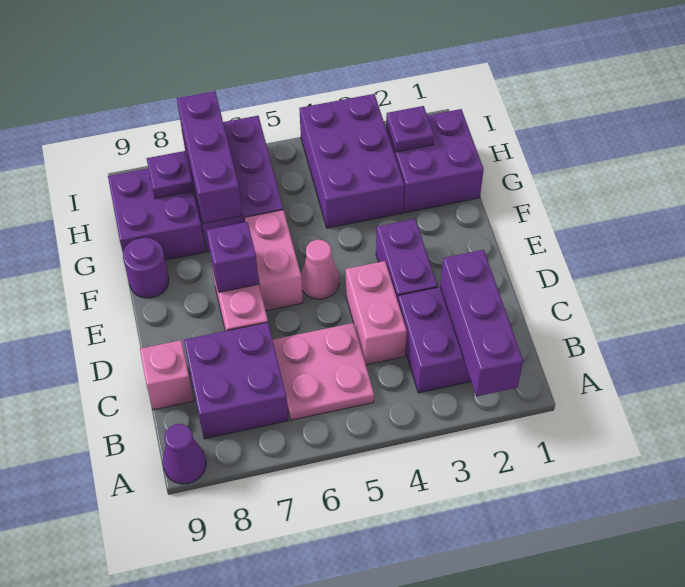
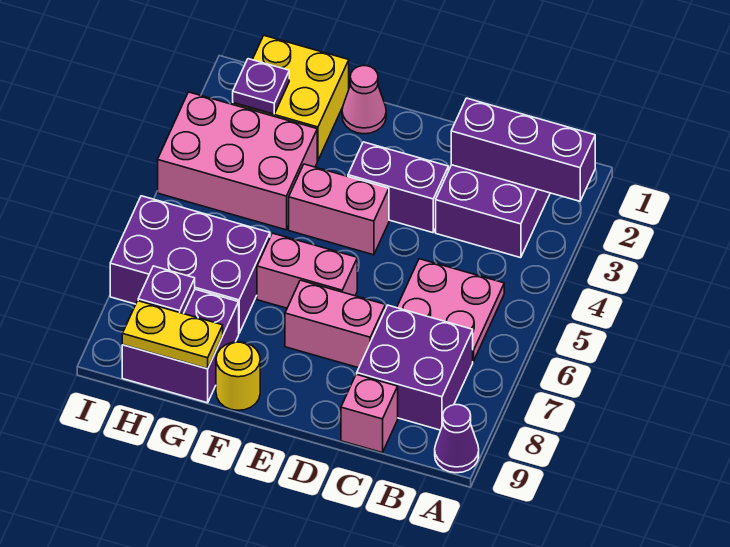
pink 1x2 brick [346,261,407,365] -> pink 1x2 brick moved to [289,164,389,255]
pink 1x1 cone [301,240,339,299] -> pink 1x1 cone moved to [342,66,386,134]
purple 1x1 brick [207,222,259,292] -> none
purple 1x1 round brick [123,238,169,298] -> yellow 1x1 round brick [216,342,260,410]
purple 2x2 brick [386,109,484,213] -> yellow 2x2 brick [233,36,349,161]
purple 2x3 brick [299,94,404,228] -> pink 2x3 brick [158,92,317,230]
purple 1x3 brick [177,91,242,224] -> none
none -> yellow 1x2 plate [122,301,223,369]

